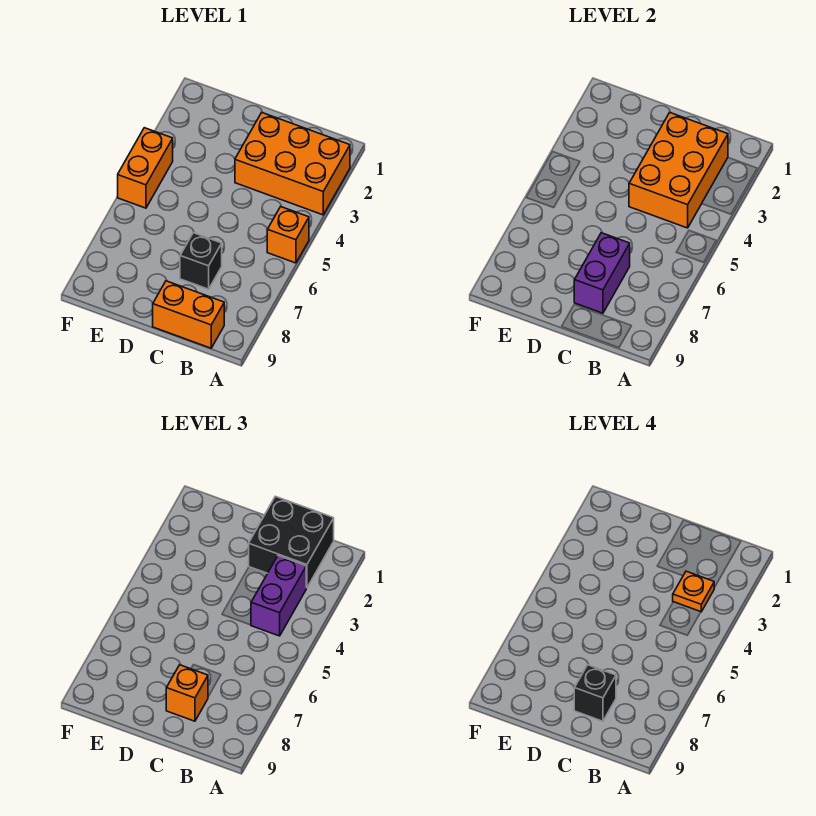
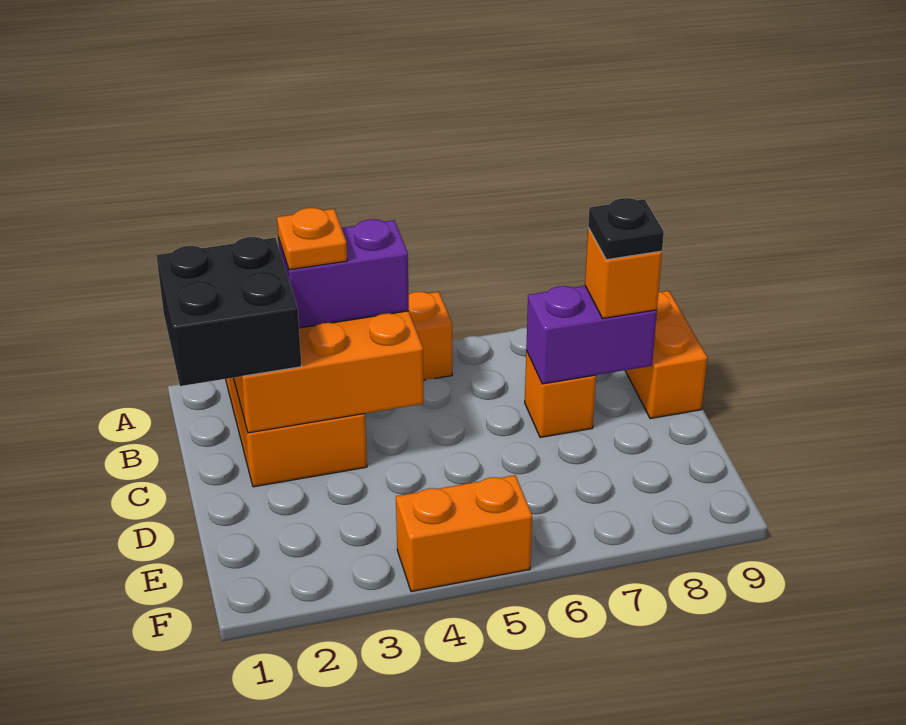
black 1x1 brick [180,233,222,289] -> orange 1x1 brick [525,351,596,437]
black 1x1 brick [574,665,616,721] -> black 1x1 plate [588,198,664,260]

